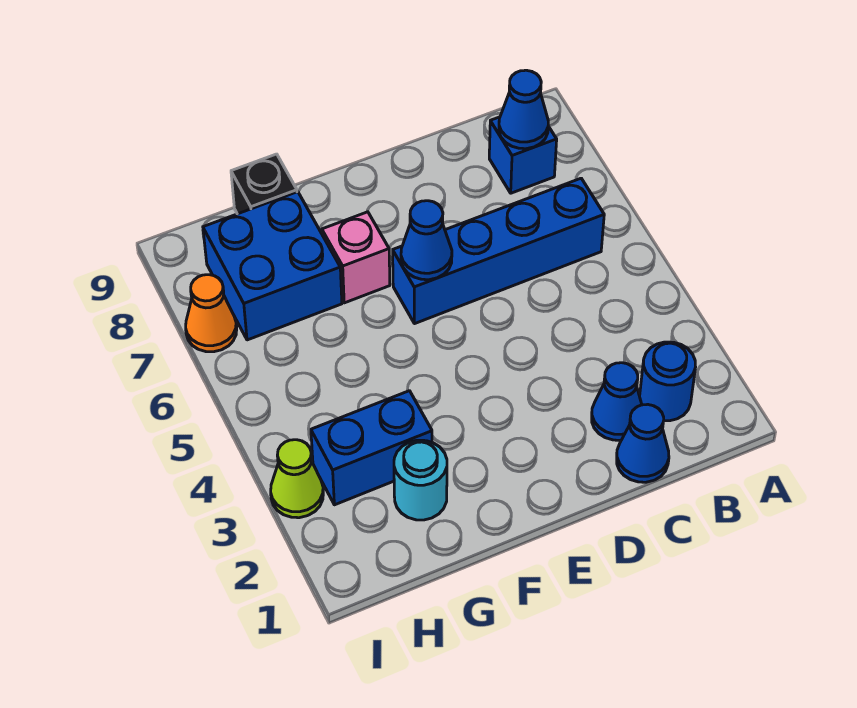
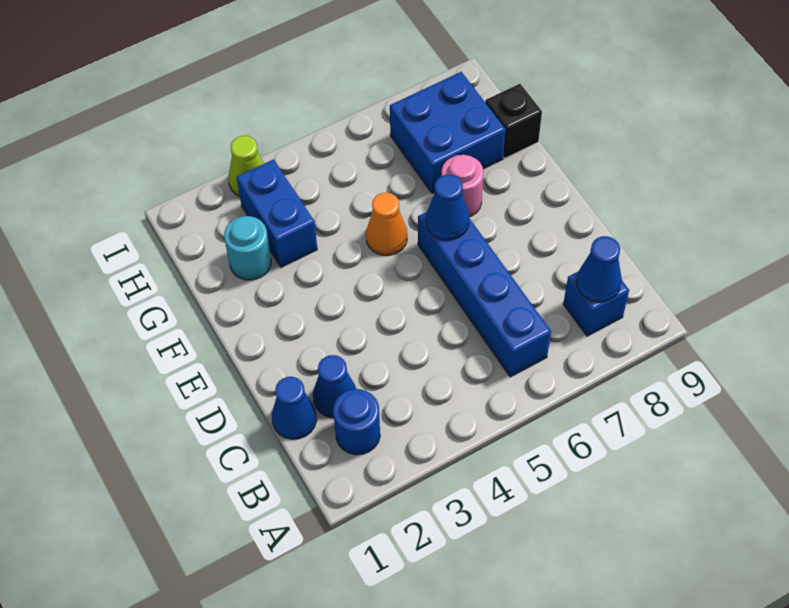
pink 1x1 brick [322,212,390,303] -> pink 1x1 round brick [441,155,484,217]
orange 1x1 cone [186,275,237,352] -> orange 1x1 cone moved to [366,193,407,255]

